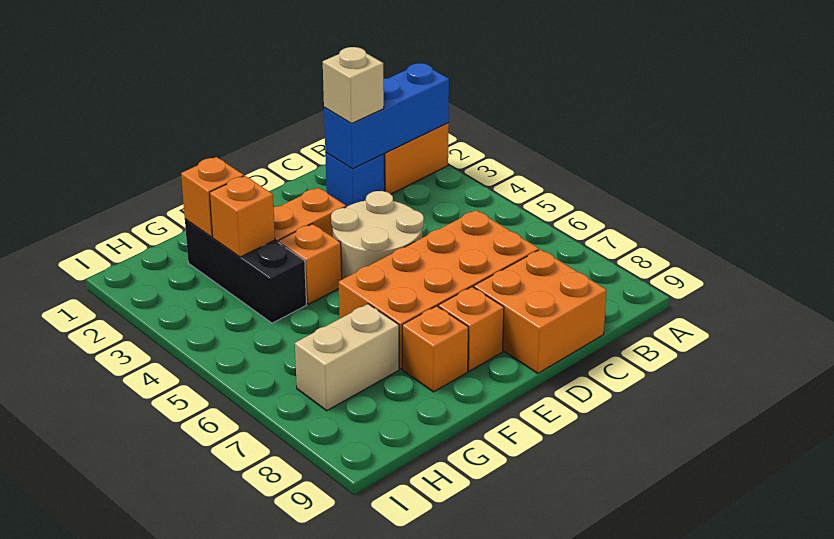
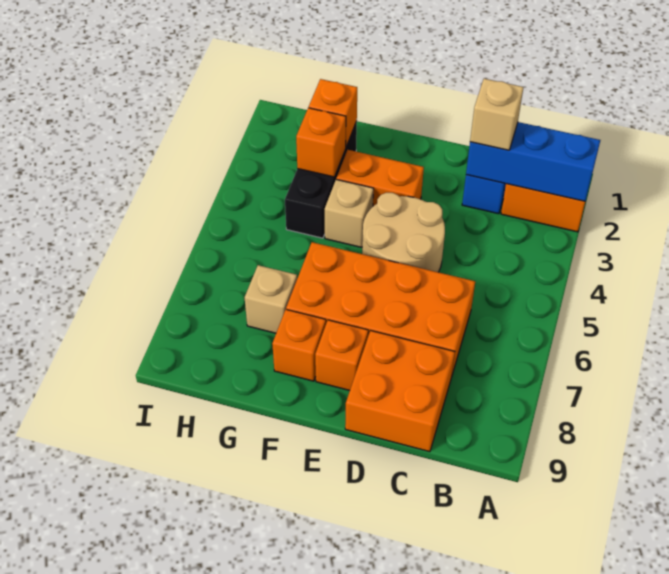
orange 1x1 brick [278,224,342,304] -> tan 1x1 brick [325,180,374,247]
tan 1x2 brick [295,304,399,411] -> tan 1x1 brick [245,265,297,333]

